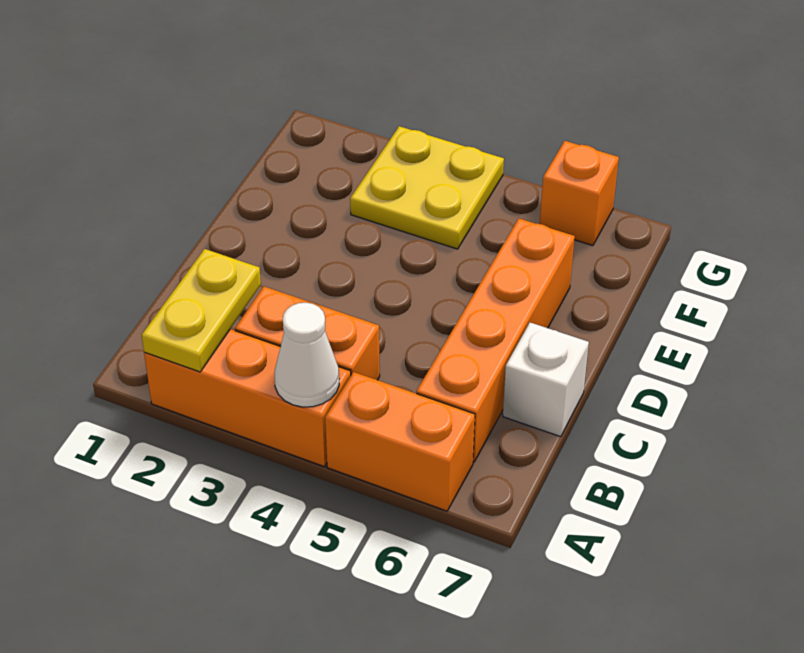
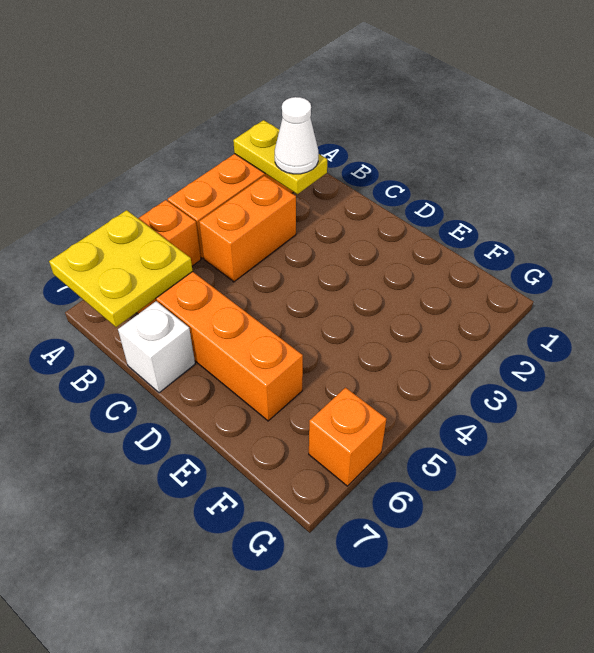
white 1x1 cone [275,303,339,407] -> white 1x1 cone moved to [275,97,318,174]
yellow 2x2 plate [350,126,504,249] -> yellow 2x2 plate moved to [49,210,193,327]

